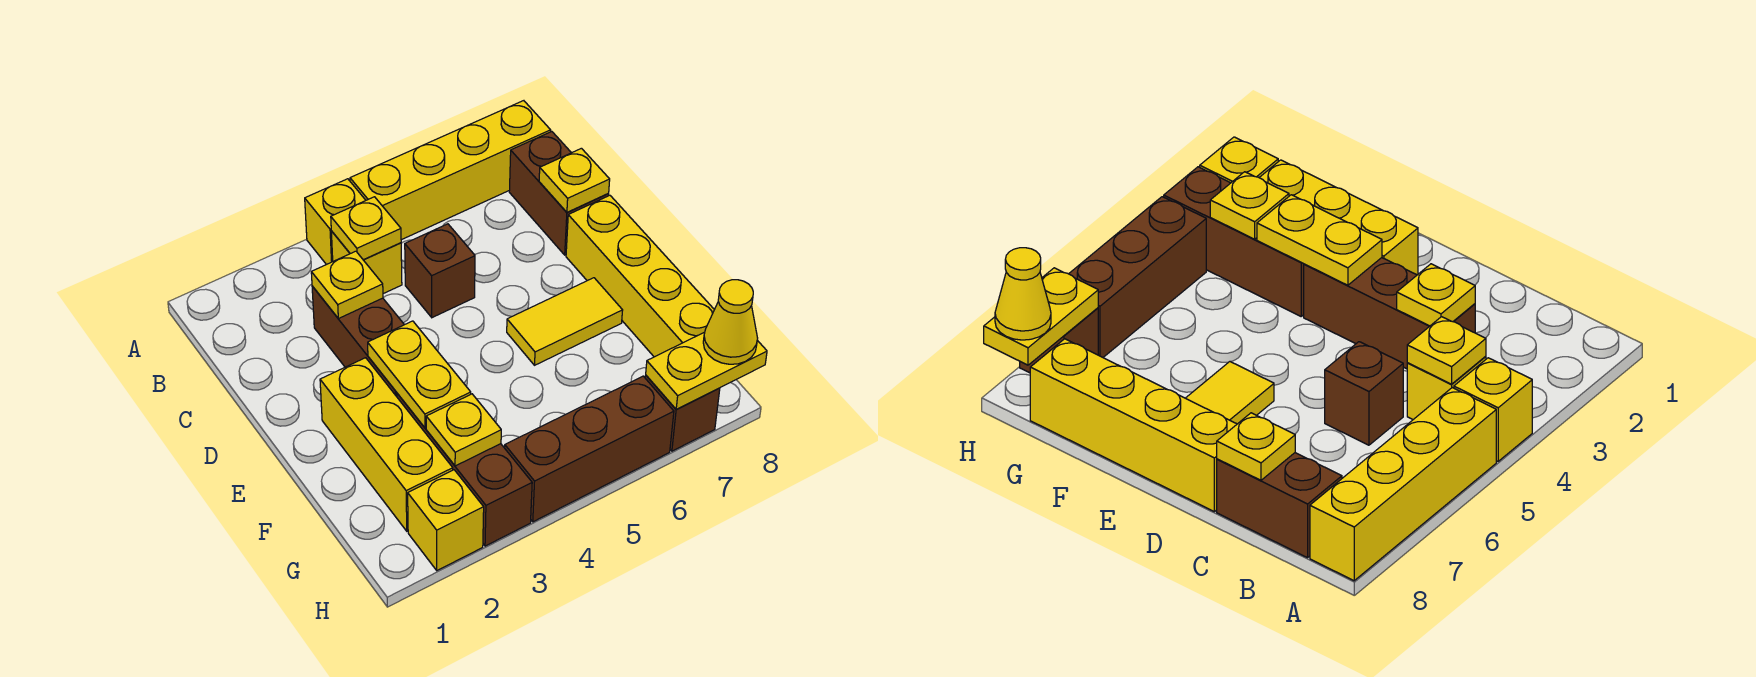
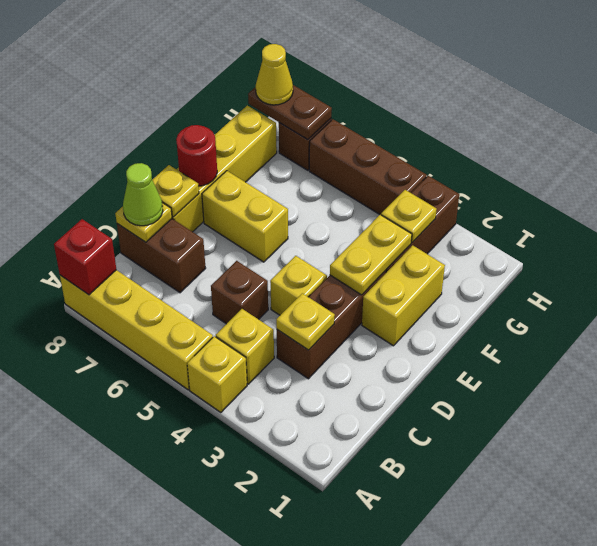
none -> red 1x1 brick [54,219,116,295]
yellow 1x1 plate [331,197,401,260] -> yellow 1x1 plate moved to [153,165,199,217]
brown 1x2 brick [509,132,609,255] -> brown 1x2 brick turned to [117,219,206,293]
none -> lime 1x1 cone [123,163,163,226]
yellow 1x3 brick [320,358,453,531] -> yellow 1x2 brick [362,245,445,346]
yellow 1x2 tile [507,278,623,365] -> yellow 1x2 brick [202,171,288,262]
none -> red 1x1 round brick [176,125,217,186]
yellow 1x1 brick [408,470,484,570] -> yellow 1x1 brick moved to [270,256,327,315]
yellow 1x2 plate [646,332,767,409] -> brown 1x2 plate [248,85,332,140]

